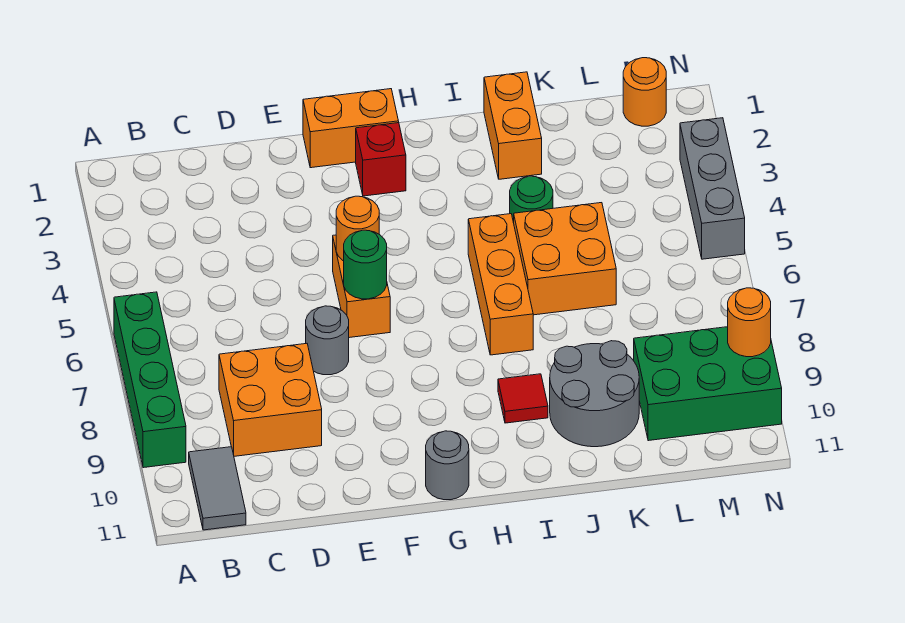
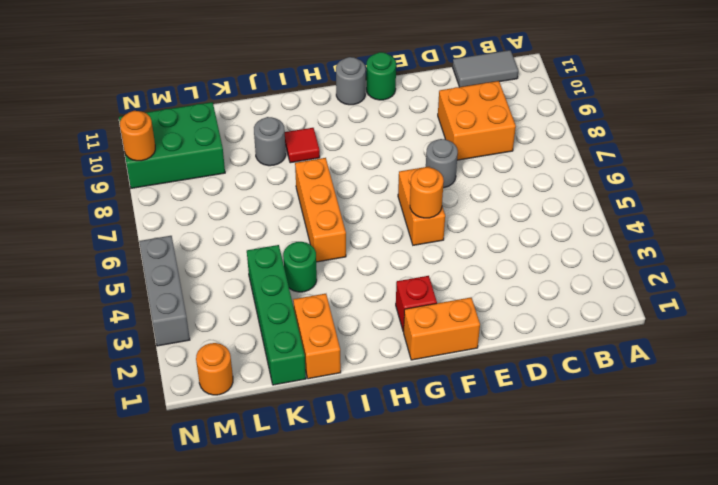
green 1x4 brick [114,292,186,468] -> green 1x4 brick moved to [247,245,306,385]
grey 1x2 tile [189,447,246,530] -> grey 1x2 tile turned to [453,50,518,87]
green 1x1 round brick [344,230,387,299] -> green 1x1 round brick moved to [366,52,396,100]
orange 2x2 brick [514,203,616,315] -> none
grey 2x2 round brick [550,341,639,447] -> grey 1x1 round brick [254,117,286,166]

